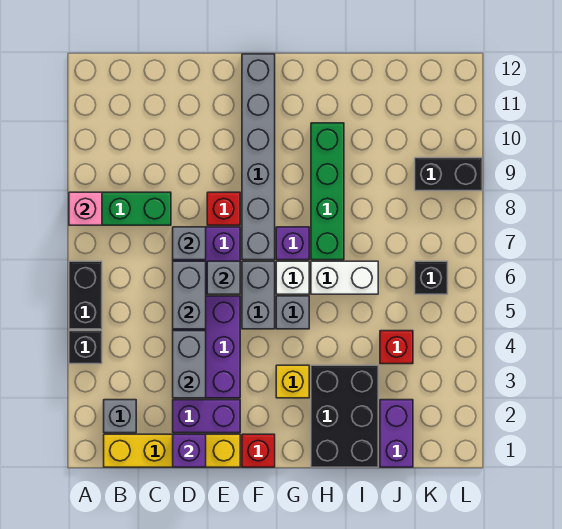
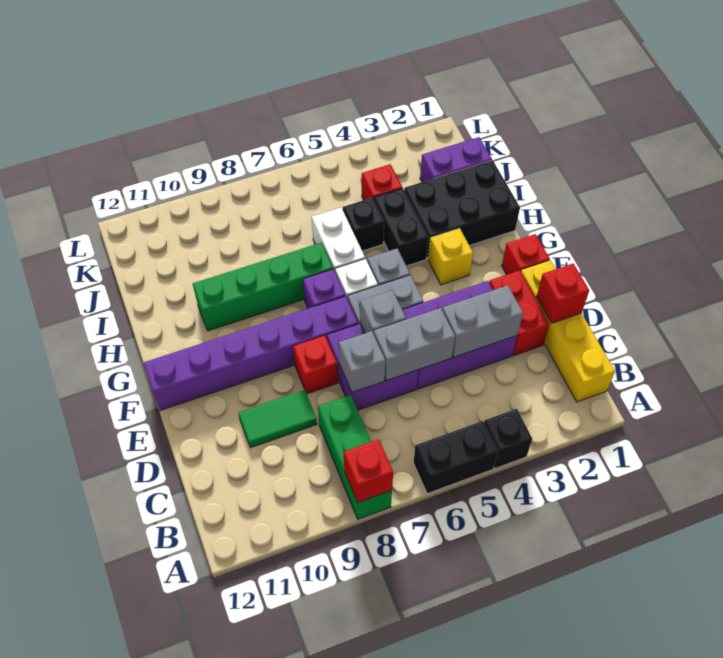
pink 1x1 brick [69,192,102,225] -> red 1x1 brick [344,439,393,503]
grey 1x1 brick [104,400,136,433] -> none
purple 1x1 brick [173,434,206,467] -> red 1x1 brick [536,264,589,323]
purple 1x2 brick [173,400,240,433] -> red 1x2 brick [489,270,550,355]
none -> green 1x2 tile [238,390,317,448]
grey 1x6 brick [242,54,275,260] -> purple 1x6 brick [144,296,358,411]
black 1x1 brick [415,261,448,294] -> black 1x1 brick moved to [343,198,384,251]
black 1x2 brick [415,158,482,191] -> black 1x2 brick moved to [374,188,428,266]

